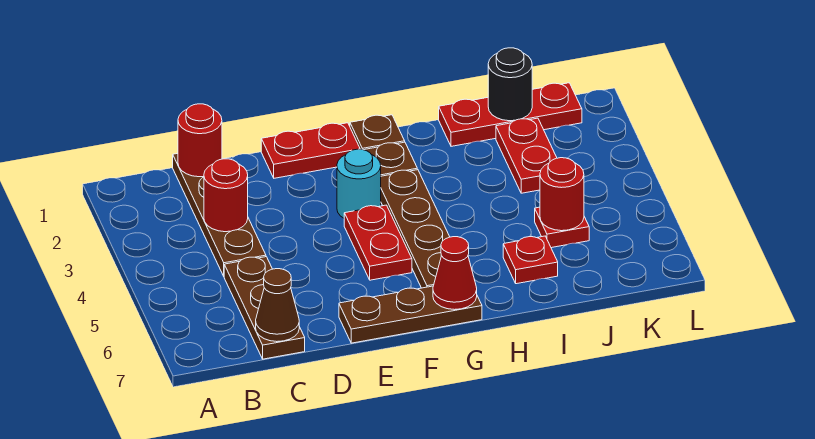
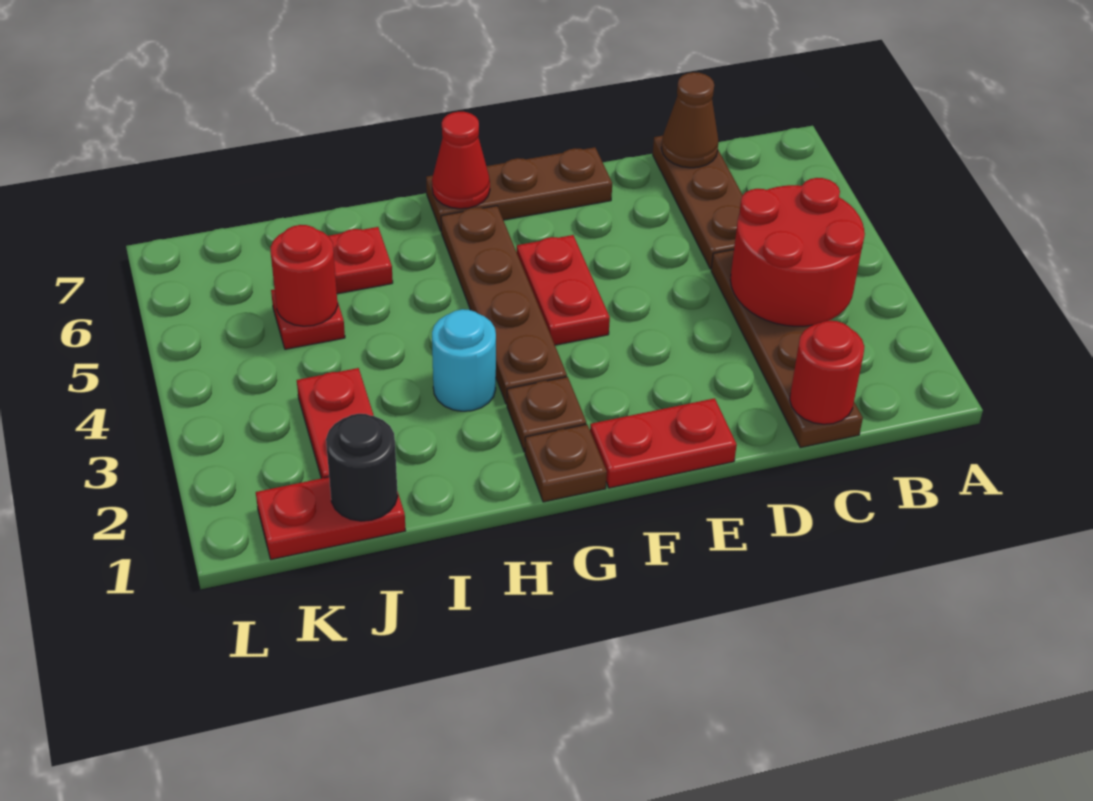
red 1x1 round brick [204,159,248,232] -> red 2x2 round brick [730,178,865,326]
cyan 1x1 round brick [337,149,381,218] -> cyan 1x1 round brick moved to [432,309,496,411]
red 1x3 plate [439,83,582,146] -> red 1x2 plate [256,477,406,560]

